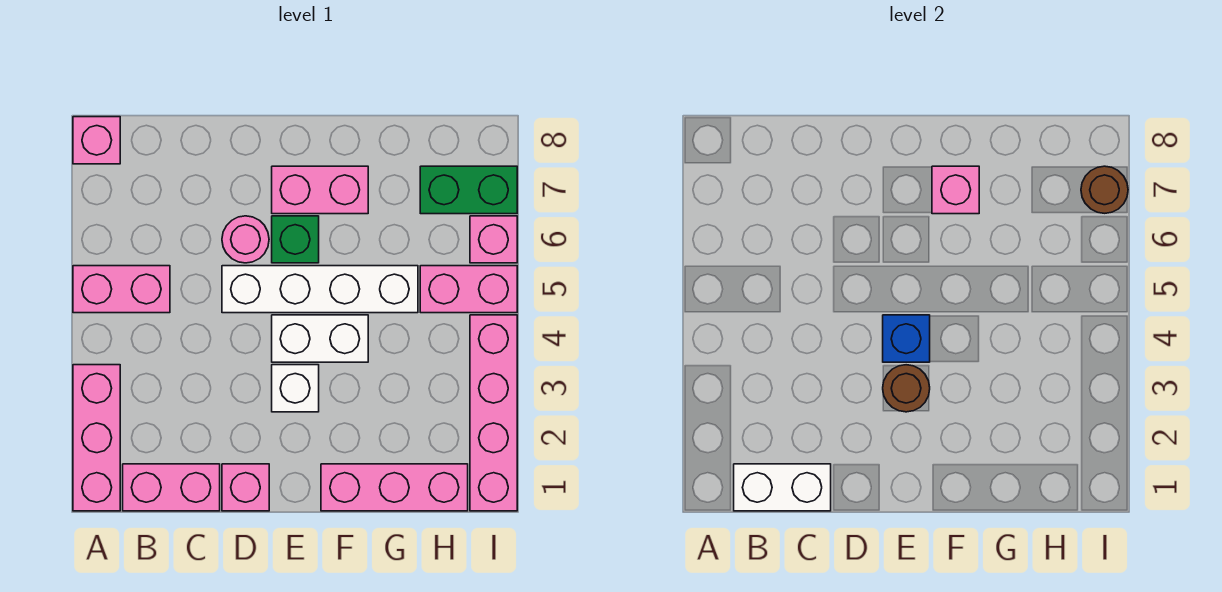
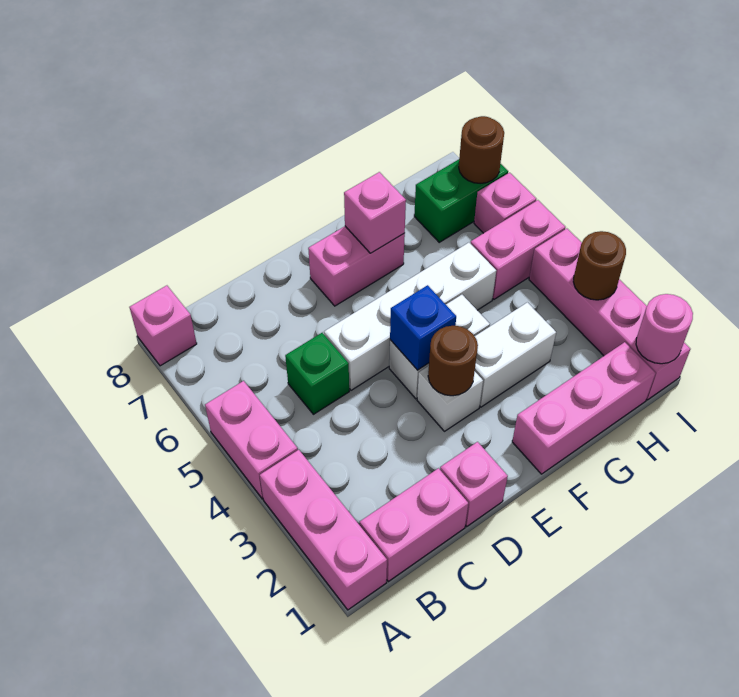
pink 1x2 brick [73,266,170,313] -> pink 1x2 brick turned to [205,381,298,499]
white 1x2 brick [734,464,831,511] -> white 1x2 brick moved to [475,302,556,407]
pink 1x1 round brick [222,216,269,263] -> pink 1x1 round brick moved to [636,294,693,364]
green 1x1 brick [272,216,319,263] -> green 1x1 brick moved to [285,333,349,414]
none -> brown 1x1 round brick [573,231,626,300]

